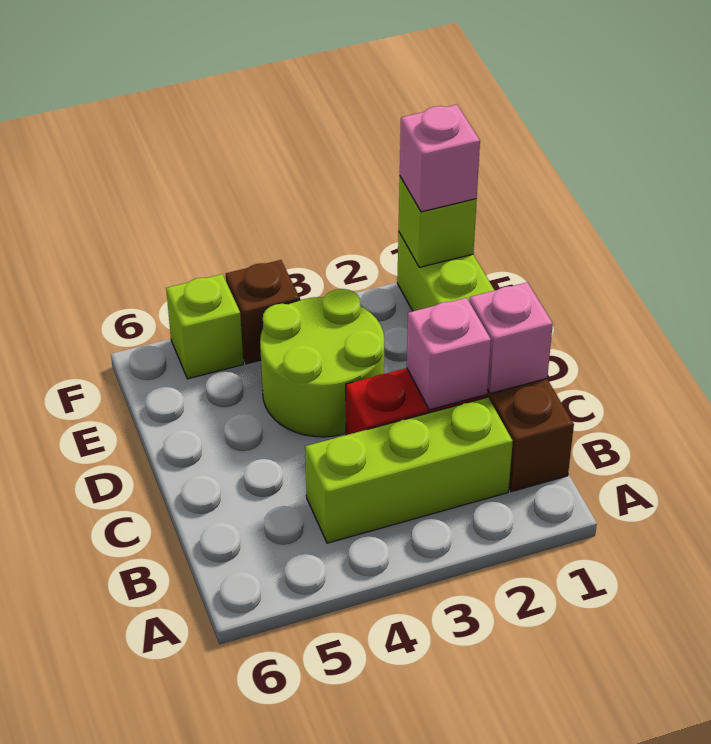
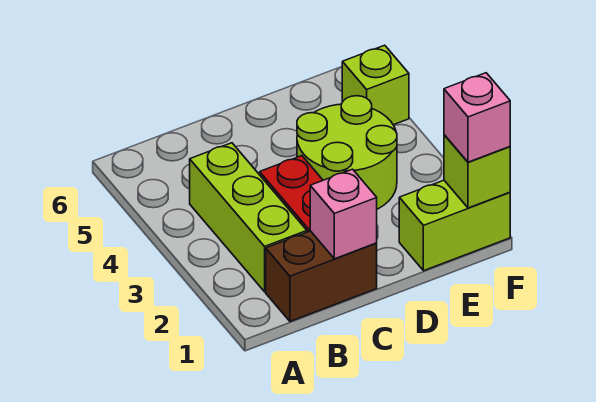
pink 1x1 brick [407,298,491,410] -> none
brown 1x1 brick [226,260,300,364] -> none

